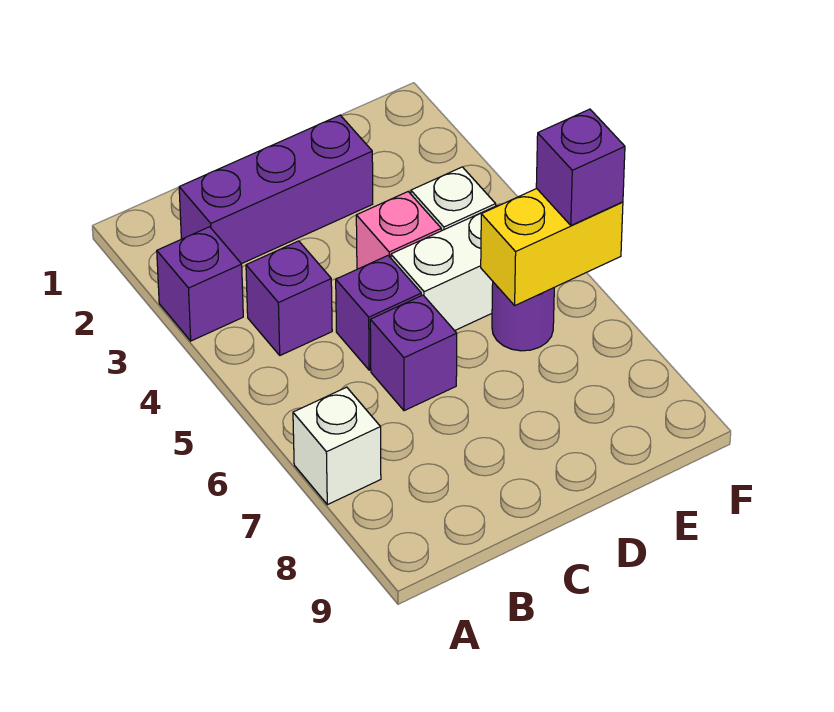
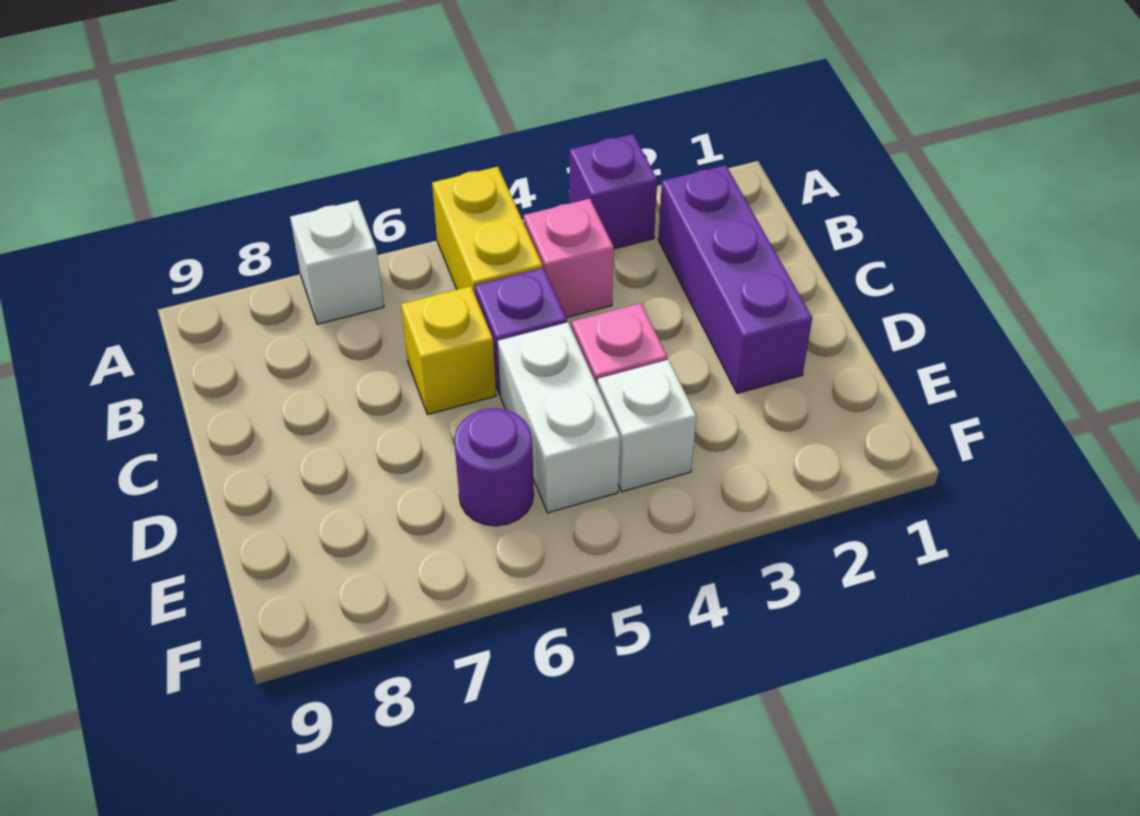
purple 1x1 brick [246,241,332,355] -> pink 1x1 brick [524,199,614,318]
purple 1x1 brick [370,295,457,411] -> yellow 1x1 brick [401,286,496,414]
yellow 1x2 brick [481,189,623,305] -> yellow 1x2 brick moved to [432,167,543,294]
purple 1x1 brick [536,109,625,225] -> none

